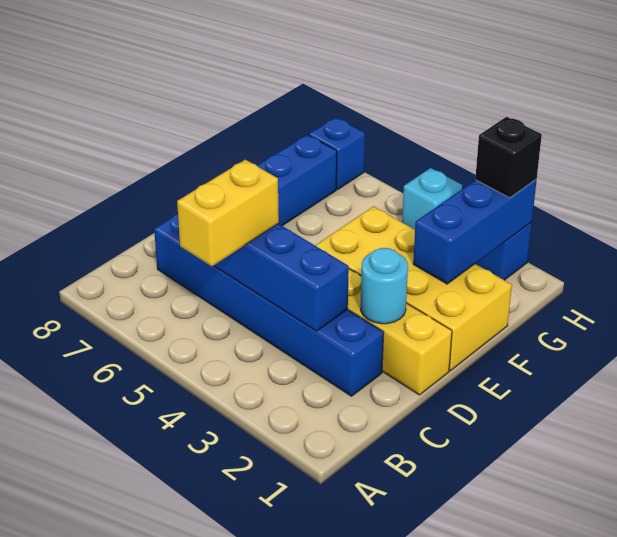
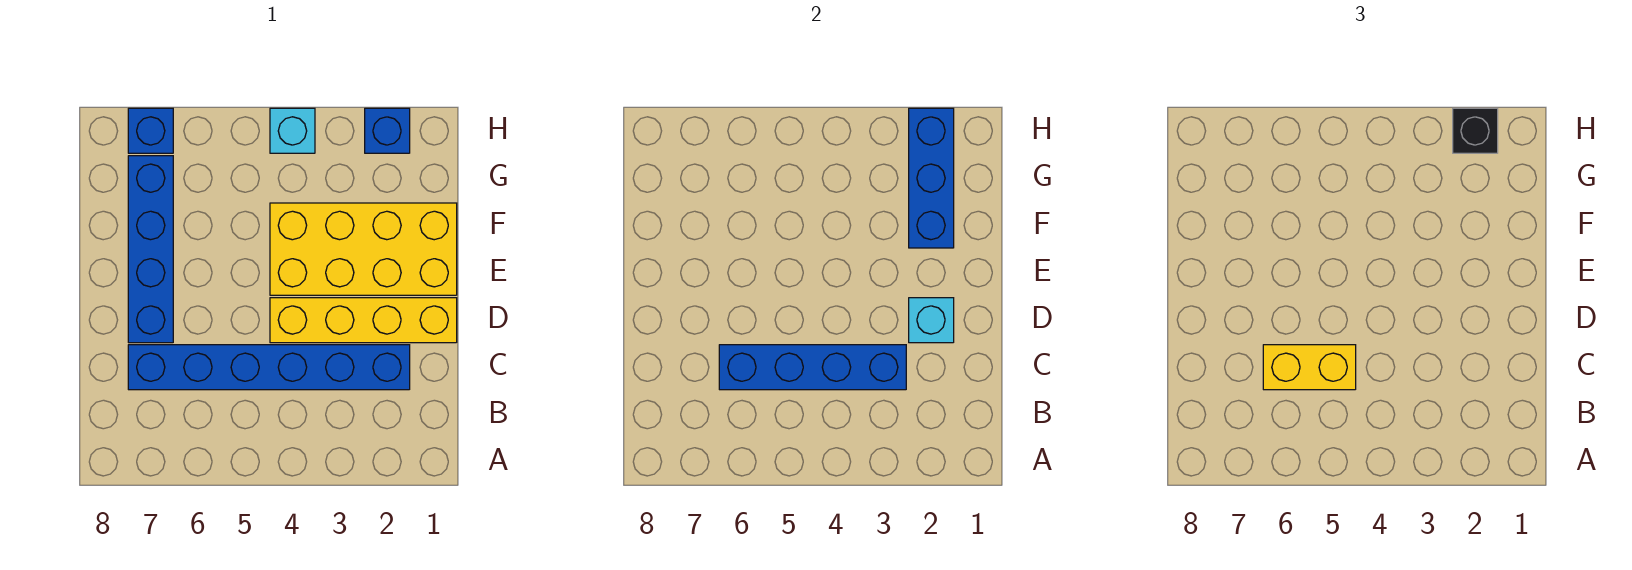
yellow 1x2 brick [177,160,279,266] -> yellow 1x2 brick turned to [1263,345,1356,390]
cyan 1x1 round brick [361,248,408,324] -> cyan 1x1 brick [909,298,954,343]

